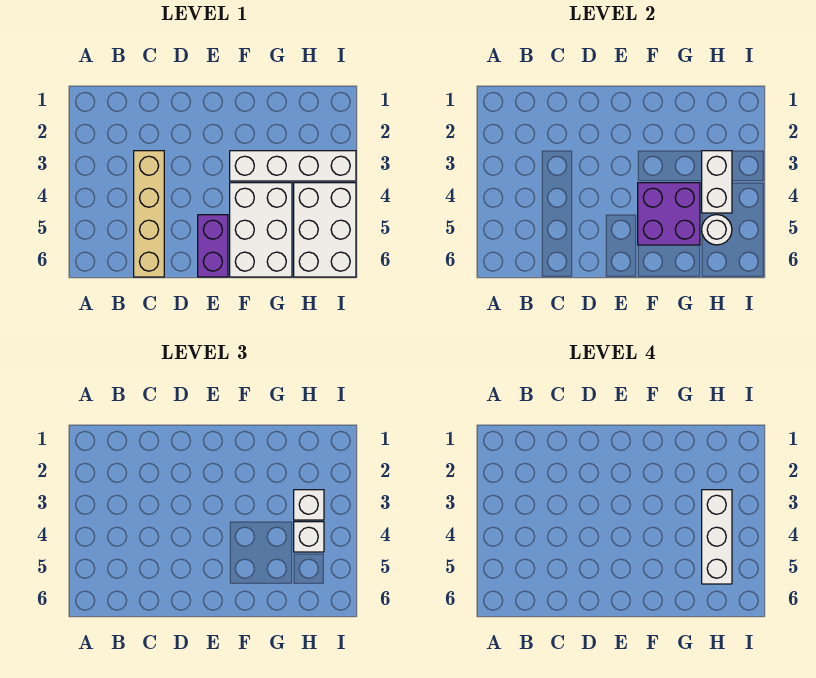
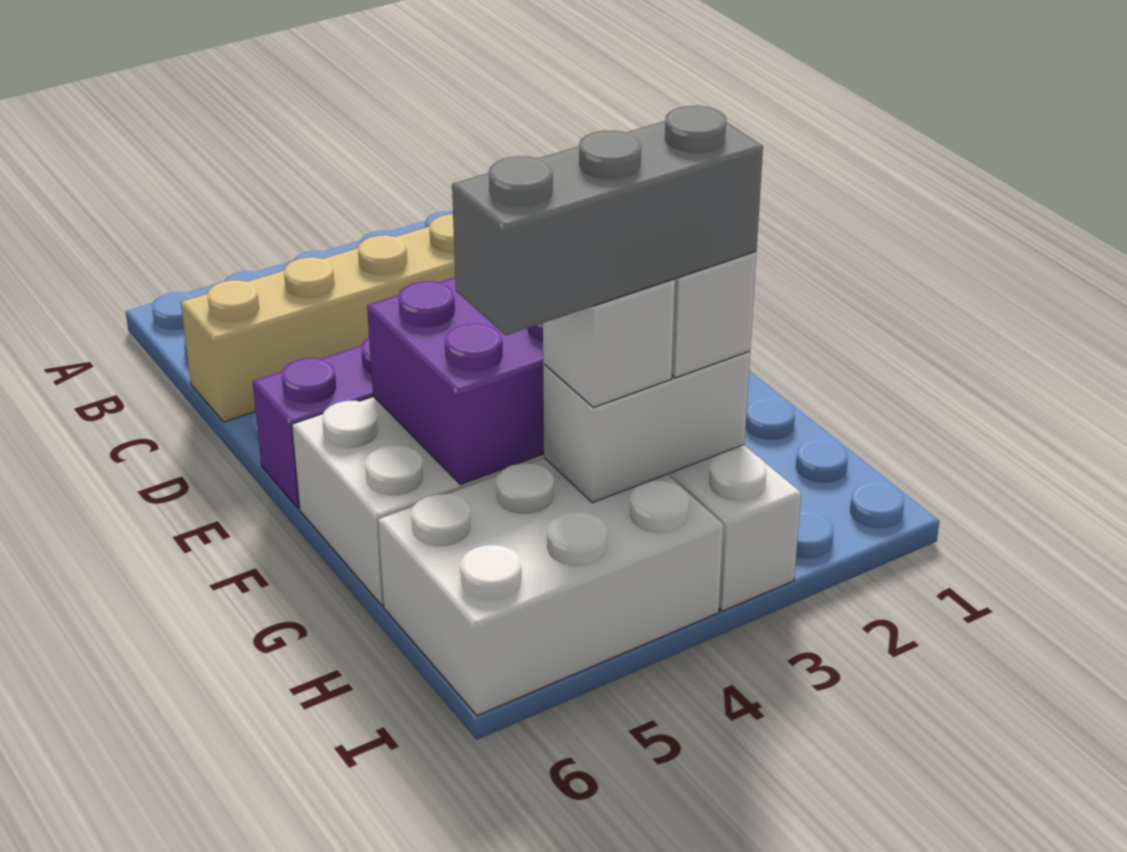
white 1x3 brick [702,490,732,584] -> grey 1x3 brick [452,106,763,335]
white 1x1 round brick [702,215,732,245] -> none

